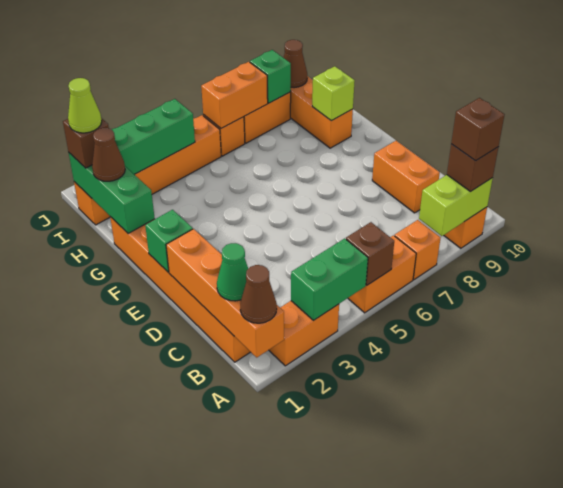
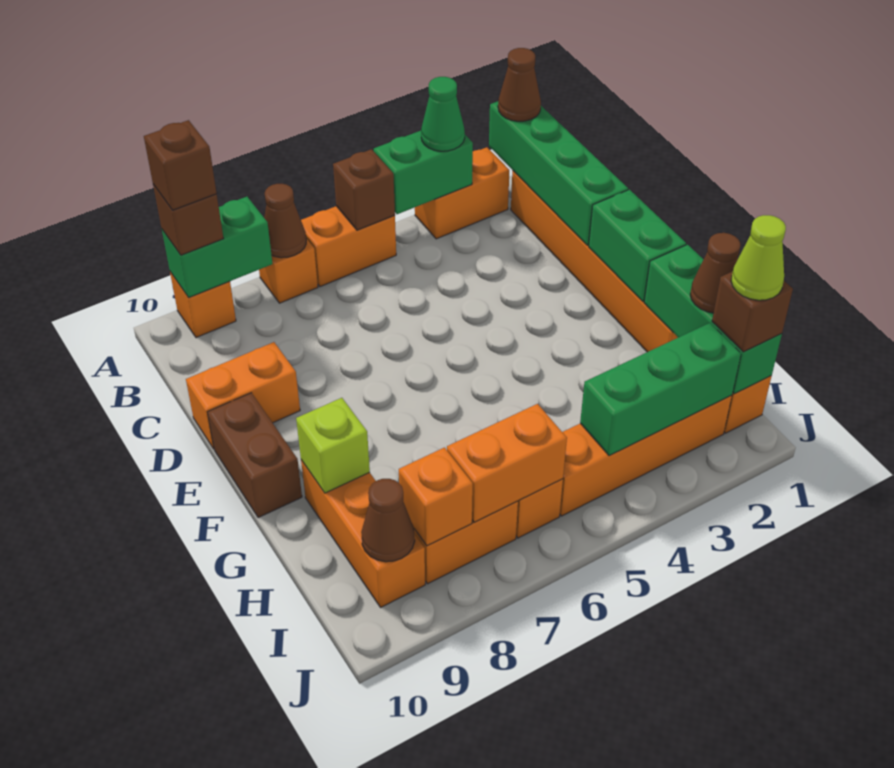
orange 1x4 brick [166,229,284,357] -> green 1x4 brick [489,101,628,245]
none -> brown 1x1 cone [264,184,306,258]
lime 1x2 brick [419,175,493,236] -> green 1x2 brick [162,197,273,298]
green 1x1 cone [217,243,248,301] -> green 1x1 cone moved to [421,77,465,151]
orange 1x2 brick [372,141,440,213] -> orange 1x2 brick turned to [186,342,300,449]
green 1x1 brick [145,210,193,272] -> green 1x2 brick [589,190,686,301]
none -> brown 1x2 brick [208,393,302,518]
green 1x1 brick [250,50,291,103] -> orange 1x1 brick [399,448,473,546]

